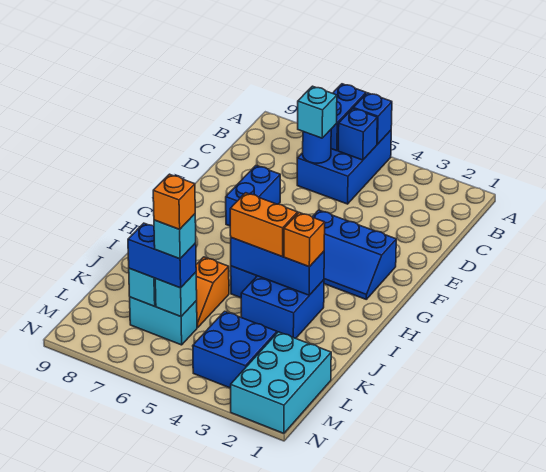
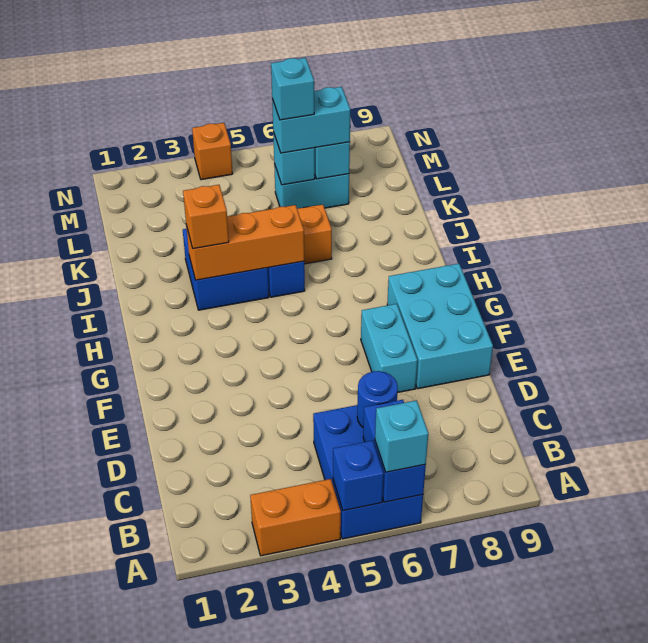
blue 1x1 brick [338,109,377,160] -> none
cyan 1x1 brick [298,86,337,138] -> cyan 1x1 brick moved to [375,401,428,472]
blue 1x2 brick [226,166,280,226] -> cyan 1x2 brick [361,304,417,392]
blue 2x3 slope [312,210,396,299] -> none
blue 1x3 brick [231,238,324,295] -> orange 1x3 brick [186,205,304,280]
orange 1x2 brick [230,193,298,257] -> orange 1x2 brick moved to [250,479,341,556]
cyan 2x3 brick [231,332,331,433] -> cyan 2x3 brick moved to [387,264,493,389]
blue 2x2 brick [193,311,277,388] -> none
blue 1x2 brick [128,223,196,288] -> cyan 1x2 brick [272,87,350,153]
orange 1x1 brick [153,174,195,229] -> orange 1x1 brick moved to [192,123,233,180]

